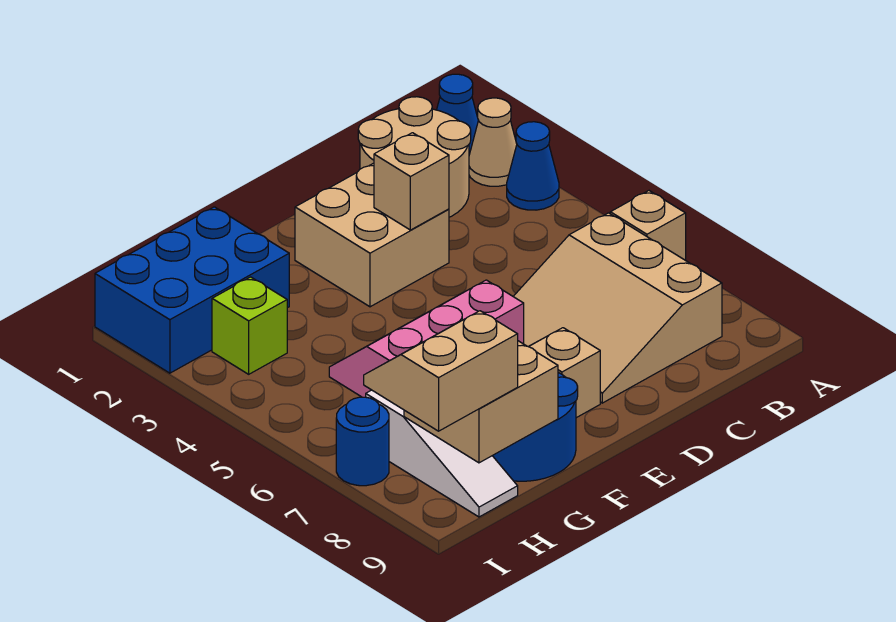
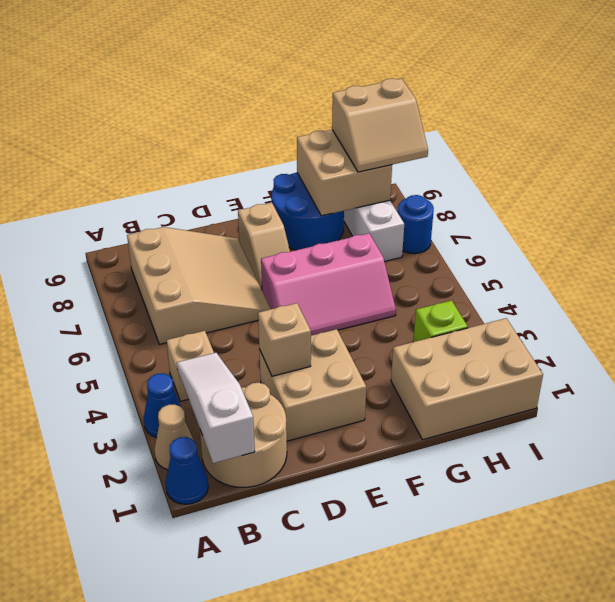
tan 1x1 brick [610,191,686,260] -> tan 1x1 brick moved to [166,331,214,401]
none -> white 1x3 slope [177,353,255,463]
blue 2x3 brick [95,207,289,373] -> tan 2x3 brick [391,318,543,440]

